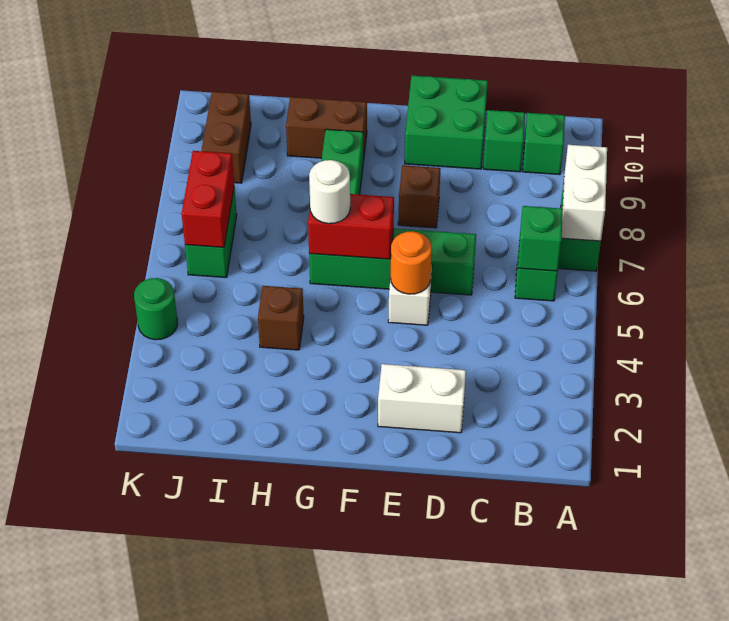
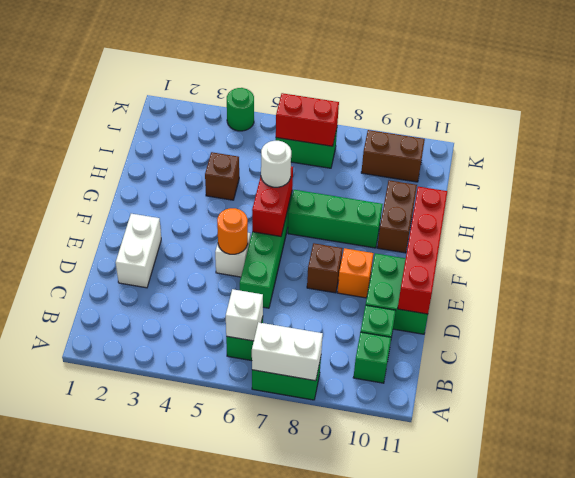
green 1x1 brick [518,206,563,271] -> white 1x1 brick [226,289,263,341]
none -> red 1x4 brick [398,187,447,314]
none -> orange 1x1 brick [337,248,373,298]

